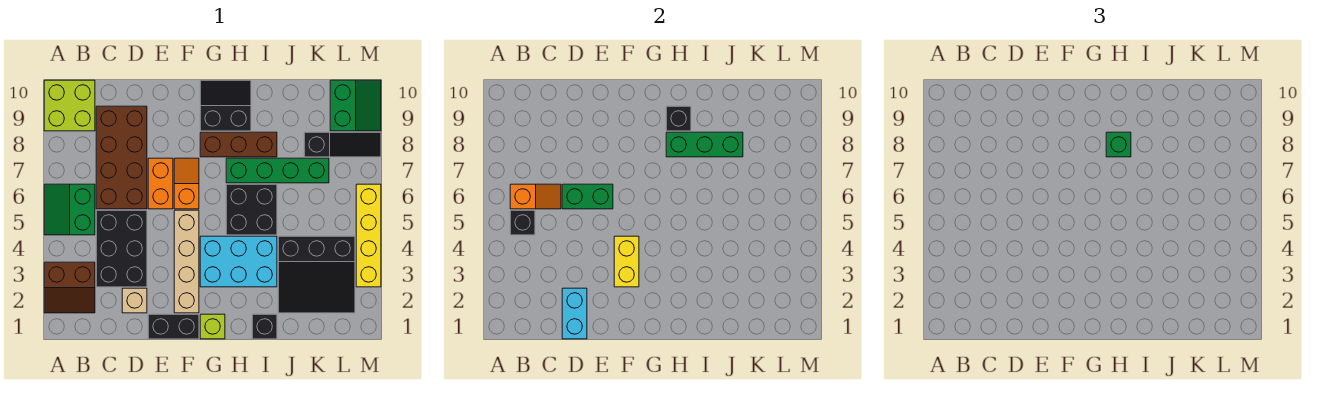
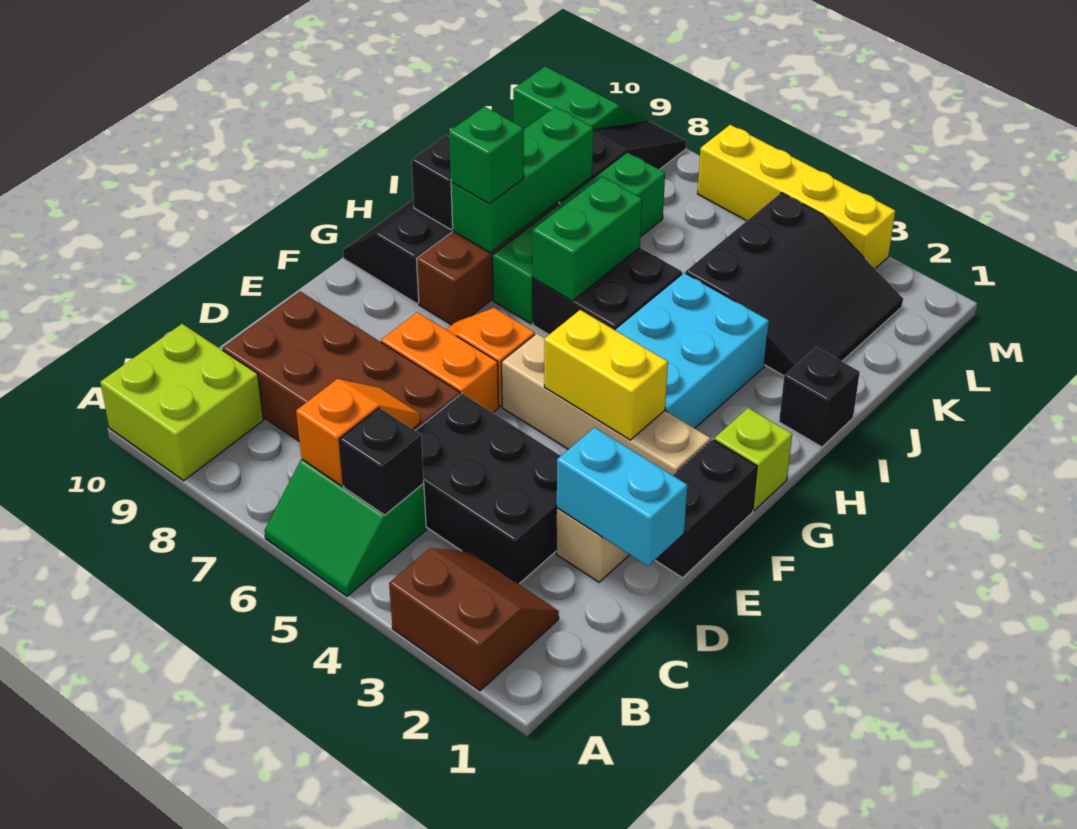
brown 2x2 slope [44,262,95,313] -> brown 2x2 slope turned to [389,548,559,691]
green 1x2 brick [562,184,613,209] -> green 1x2 brick moved to [533,177,642,301]

